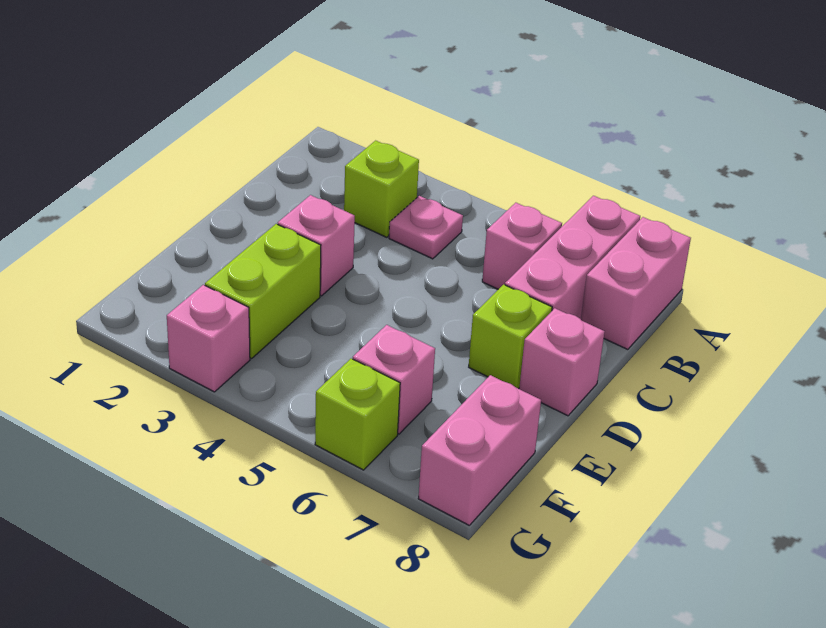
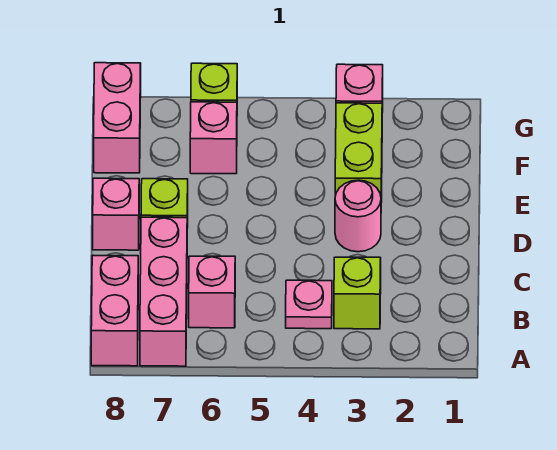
pink 1x1 brick [278,195,355,296] -> pink 1x1 round brick [335,180,381,252]

